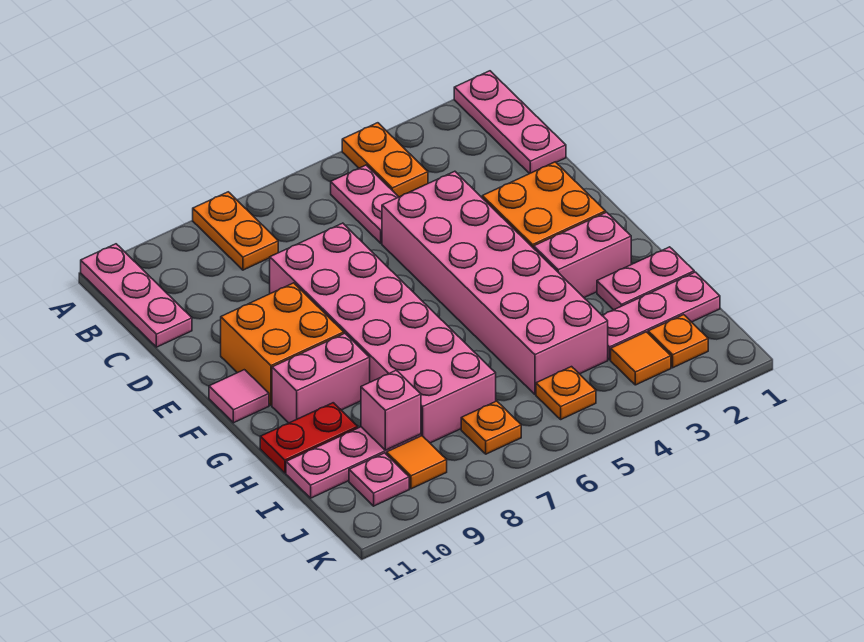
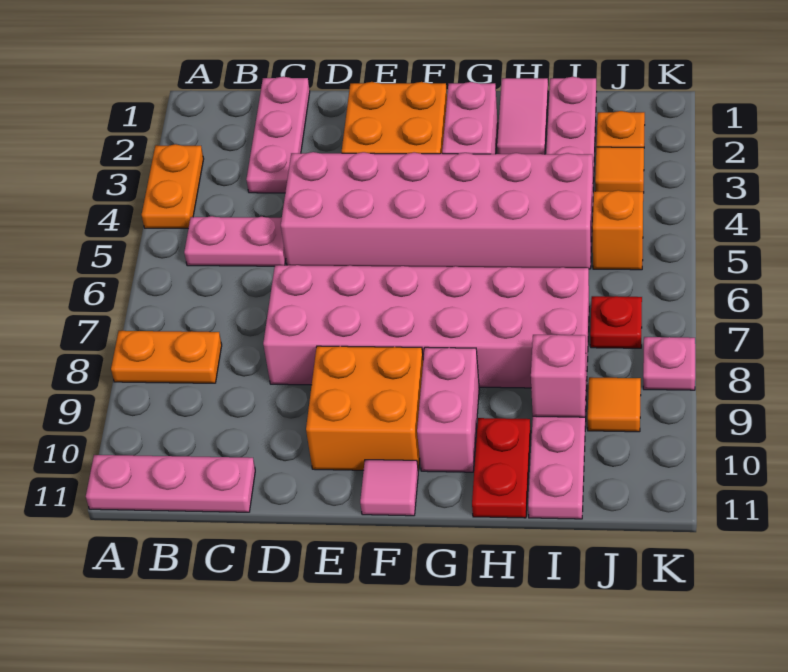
pink 1x3 plate [454,71,566,174] -> pink 1x3 plate turned to [246,76,310,193]
orange 1x2 plate [342,123,428,197] -> orange 1x2 plate turned to [142,144,204,229]
pink 1x2 plate [597,247,694,310] -> pink 1x2 tile [497,78,548,154]
orange 1x1 plate [536,367,596,419] -> orange 1x1 brick [592,190,643,270]
orange 1x1 plate [461,401,521,454] -> red 1x1 plate [590,296,642,348]
pink 1x1 plate [349,453,409,506] -> pink 1x1 plate moved to [643,337,695,390]

